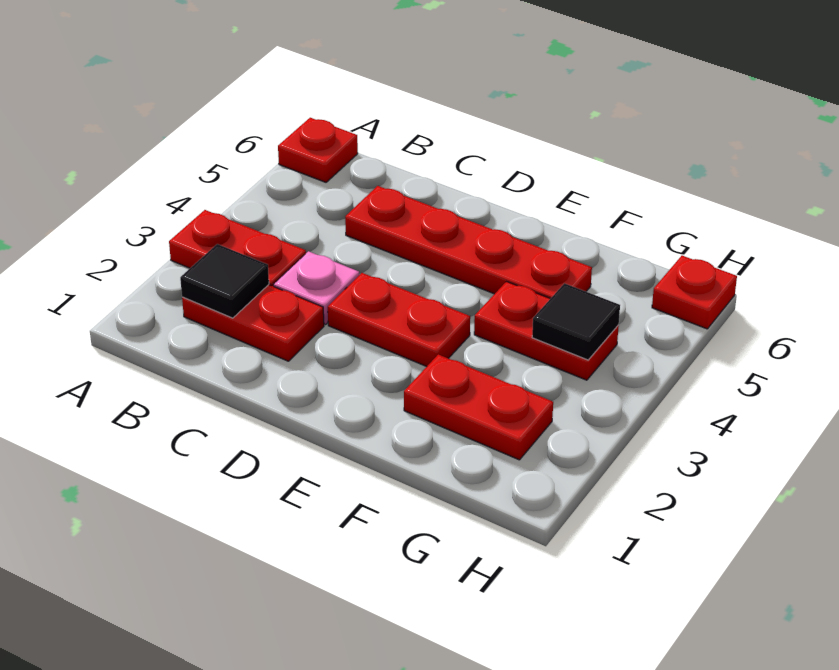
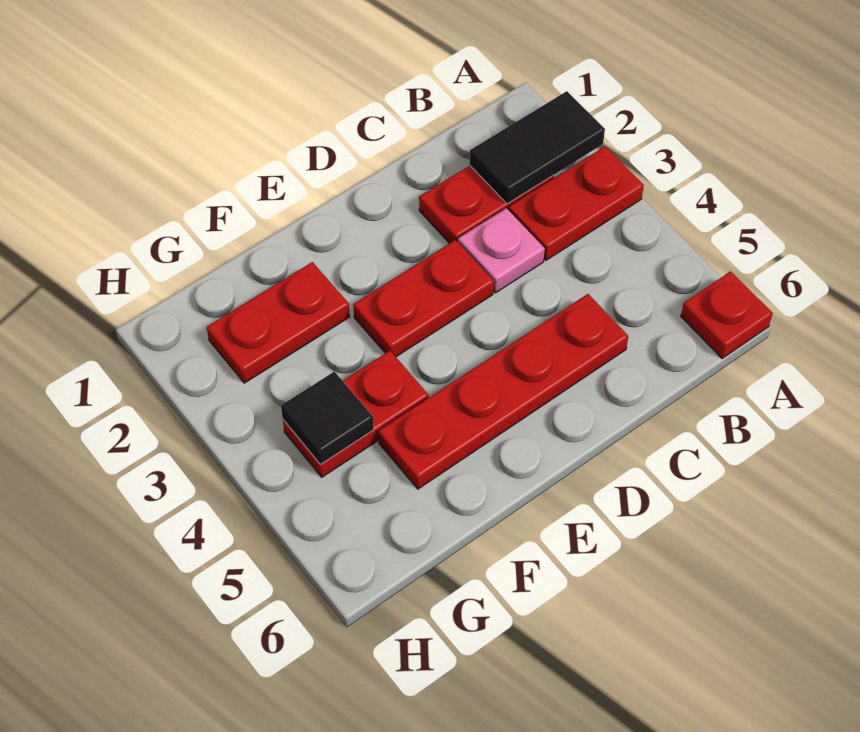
black 1x1 tile [180,244,269,318] -> black 1x2 tile [470,91,605,204]
red 1x1 plate [652,256,737,329] -> none

